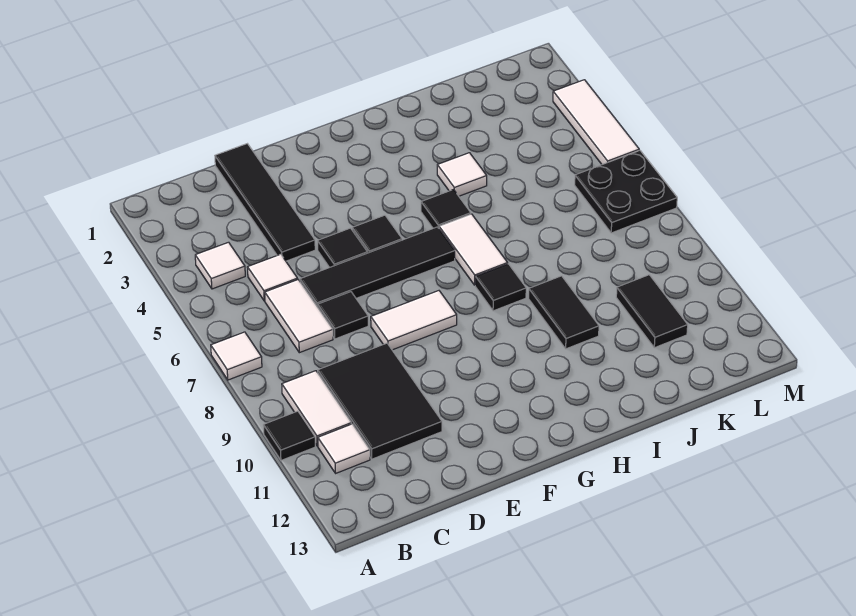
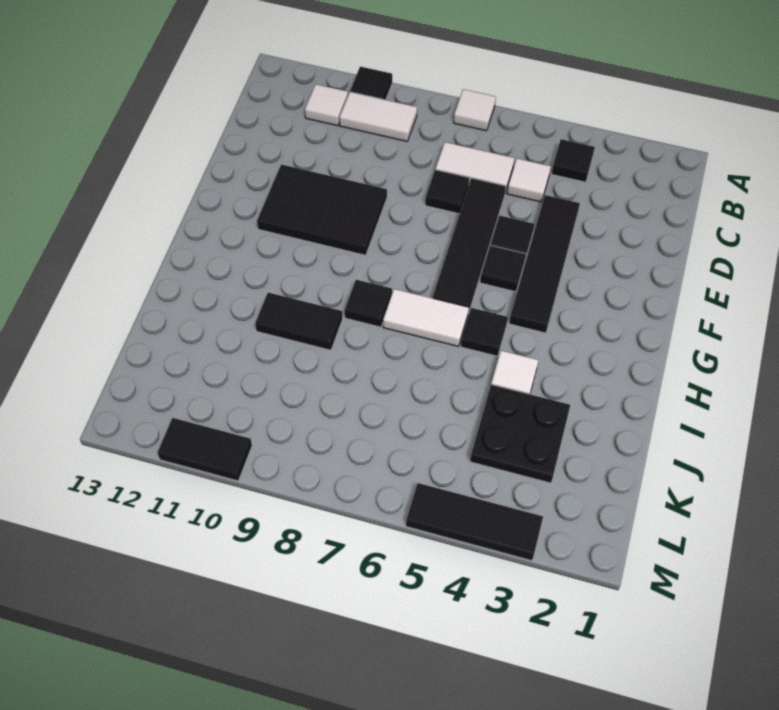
white 1x1 tile [195,242,245,289] -> black 1x1 tile [552,139,595,182]
black 2x3 tile [318,343,442,459] -> black 2x3 tile moved to [257,164,387,255]
black 1x4 tile [215,144,315,261] -> black 1x4 tile turned to [509,195,580,333]
white 1x2 tile [371,291,457,350] -> none
black 1x2 tile [616,275,688,348] -> black 1x2 tile moved to [158,418,252,481]
black 2x2 plate [575,150,677,233] -> black 2x2 plate moved to [470,385,570,483]
white 1x3 tile [553,80,639,165] -> black 1x3 tile [406,483,543,561]

